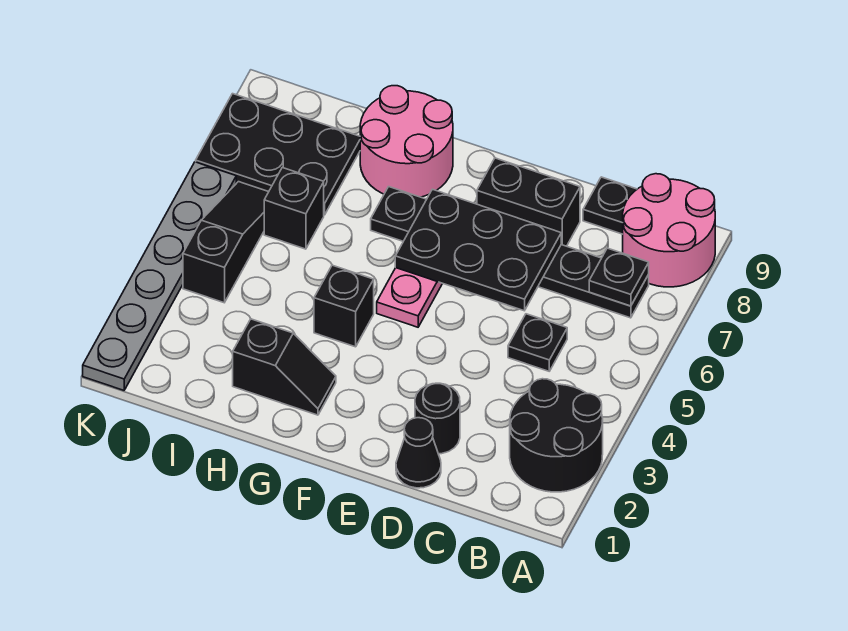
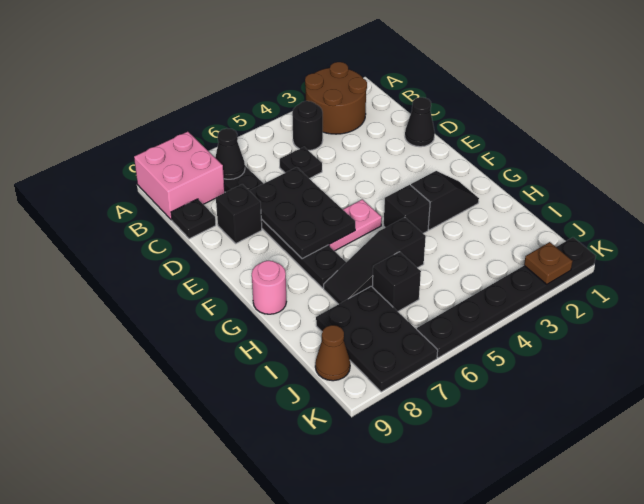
black 2x2 round brick [510,379,603,492] -> brown 2x2 round brick [305,62,367,134]
pink 2x2 round brick [623,174,715,287] -> pink 2x2 brick [134,132,225,220]
black 1x1 plate [589,248,649,306] -> black 1x1 cone [215,128,245,179]
black 1x1 round brick [415,383,460,454] -> black 1x1 round brick moved to [292,101,323,151]
black 1x2 brick [477,158,580,246] -> black 1x1 brick [216,184,262,243]
black 1x2 slope [233,319,336,415] -> black 1x2 slope turned to [411,171,479,230]
pink 2x2 round brick [360,86,453,197] -> pink 1x1 round brick [252,261,286,314]
black 1x3 slope [183,182,268,303] -> black 1x3 slope moved to [324,217,426,304]
none -> brown 1x1 cone [315,325,350,381]
grey 1x6 plate [83,162,236,390] -> black 1x6 plate [417,237,596,358]
none -> brown 1x1 plate [524,242,573,285]

